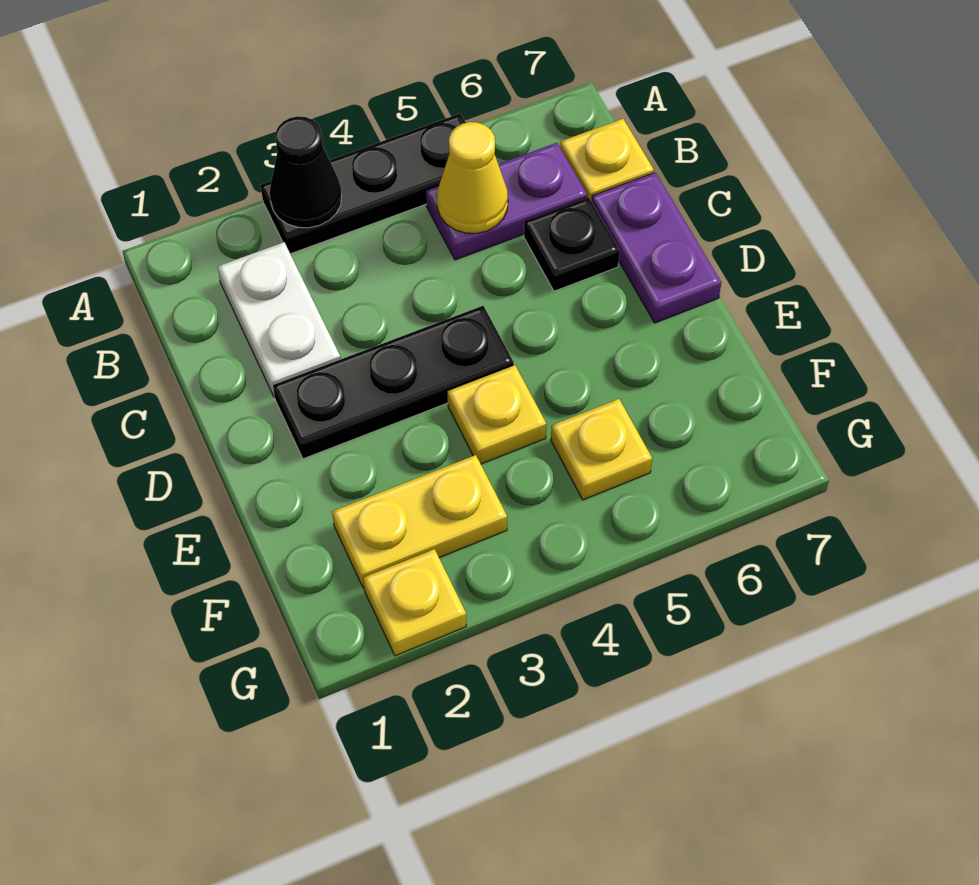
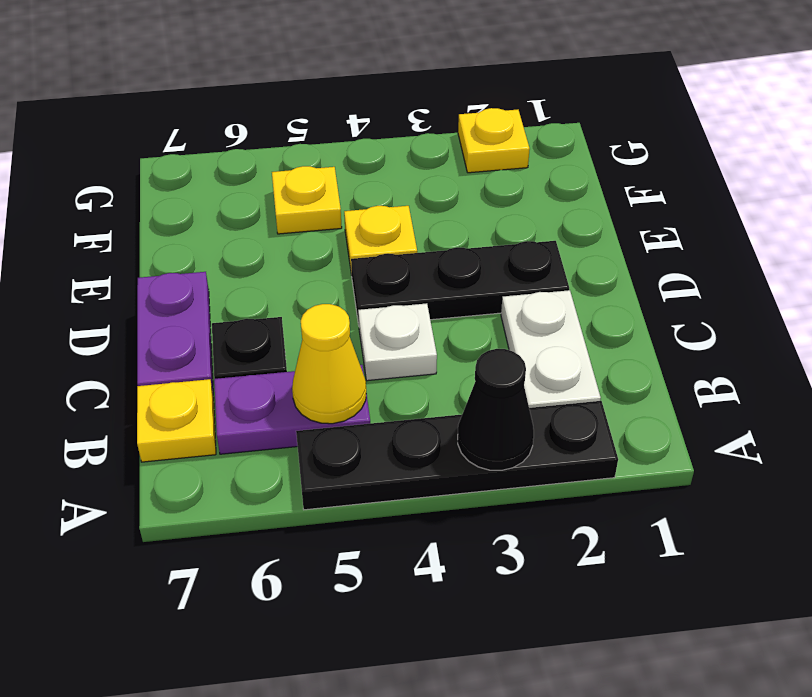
black 1x3 plate [261,113,466,254] -> black 1x4 plate [296,401,618,510]
none -> white 1x1 plate [358,303,437,381]
yellow 1x2 plate [332,455,507,588] -> none

